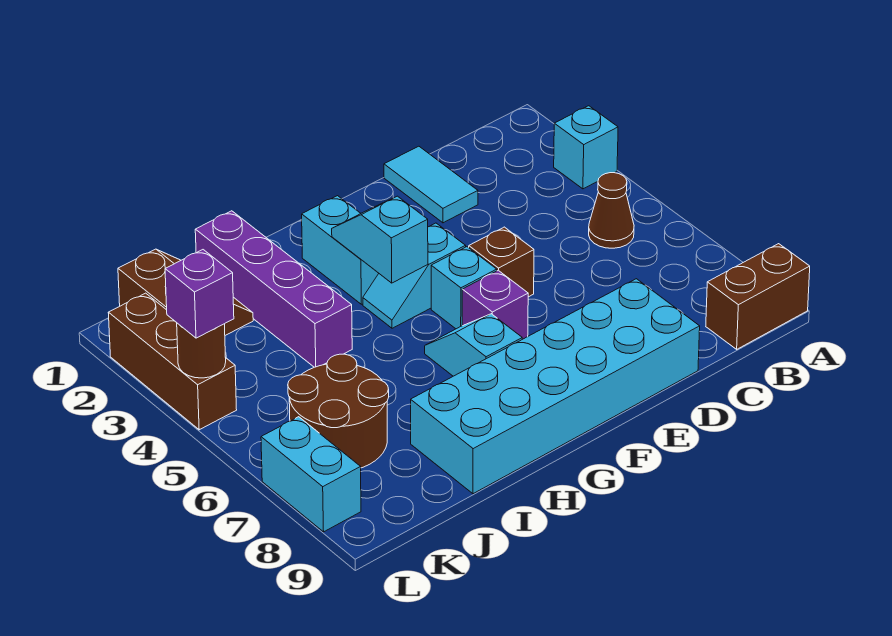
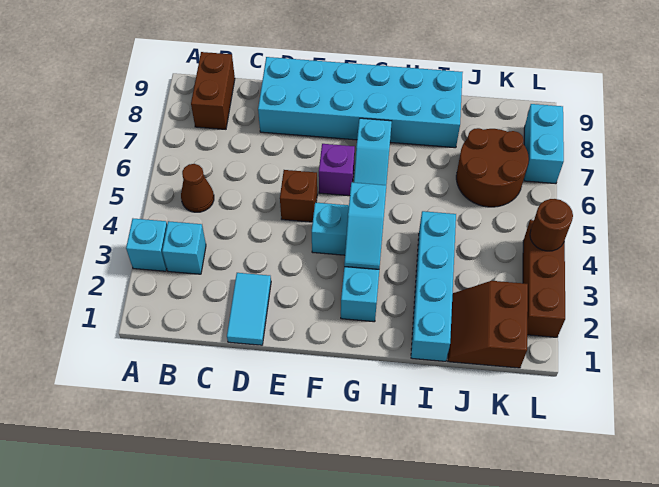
brown 1x2 brick [706,244,810,349] -> brown 1x2 brick turned to [191,52,235,129]
cyan 1x1 brick [431,247,497,329] -> cyan 1x1 brick moved to [162,221,206,274]
purple 1x4 brick [195,211,352,367] -> cyan 1x4 brick [411,211,456,361]
purple 1x1 brick [165,250,234,338] -> none

